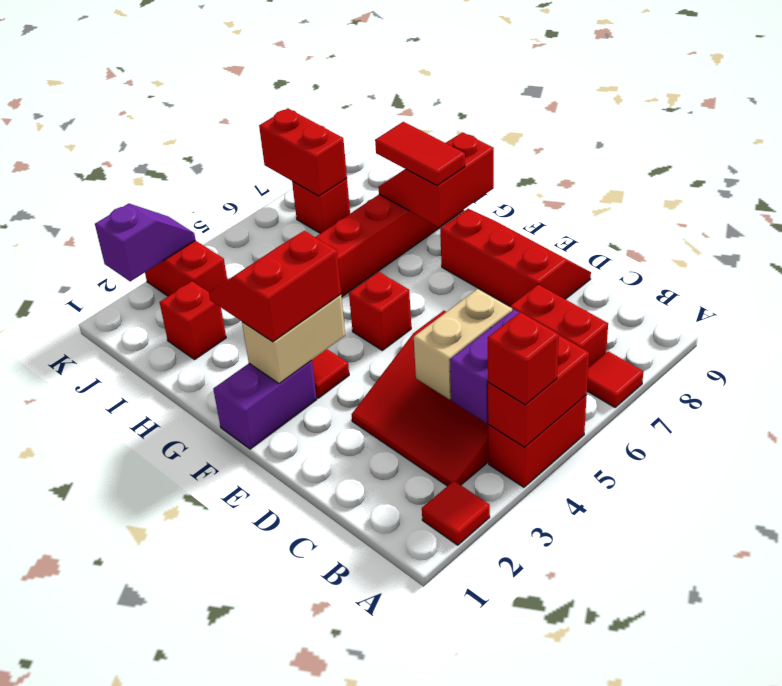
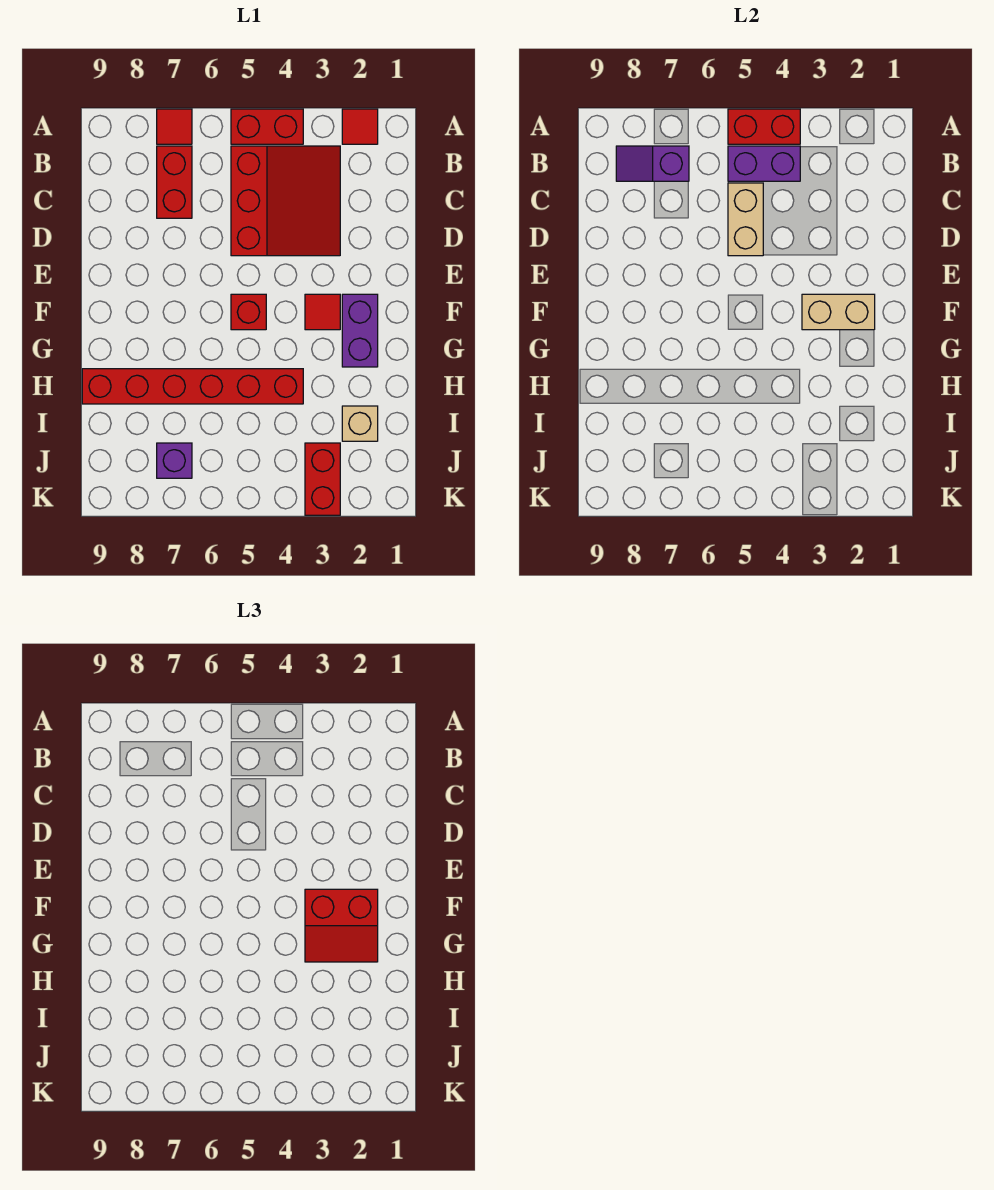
red 1x1 brick [488,312,559,405] -> none
tan 1x2 brick [414,289,512,399] -> tan 1x2 brick turned to [728,183,763,256]
red 2x3 slope [440,209,591,306] -> none
purple 1x2 brick [213,360,317,449] -> purple 1x2 brick turned to [342,294,378,367]
red 2x2 slope [378,132,494,227] -> none
red 1x2 tile [375,122,465,186] -> none
red 1x1 brick [160,281,226,359] -> tan 1x1 brick [342,406,378,441]
red 1x1 brick [292,178,350,234] -> purple 1x1 brick [157,443,192,478]
red 1x2 brick [259,108,347,196] -> none
purple 1x2 slope [95,204,196,282] -> purple 1x2 slope moved to [616,146,689,181]

